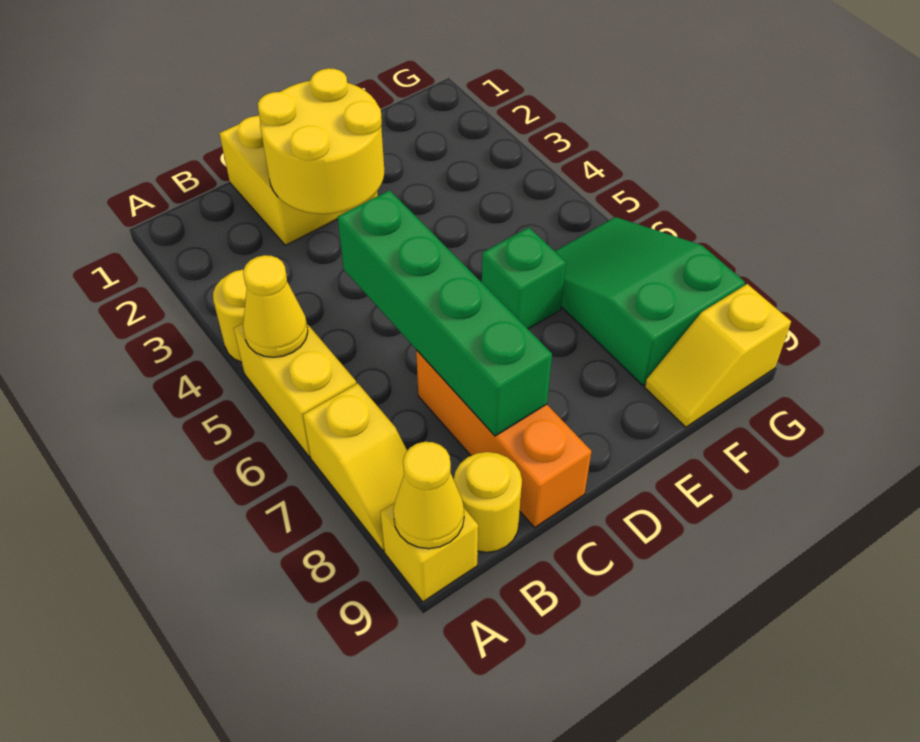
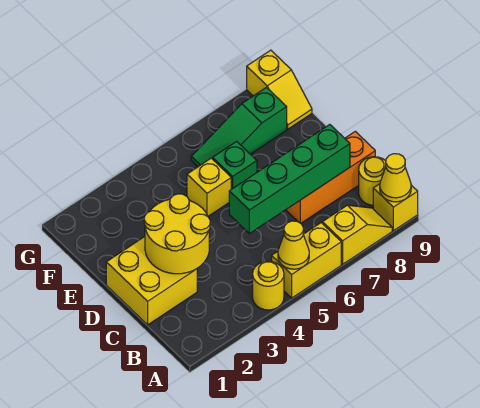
none -> yellow 1x1 brick [187,158,231,216]
green 2x3 slope [555,217,745,386] -> green 1x3 slope [191,87,287,167]

